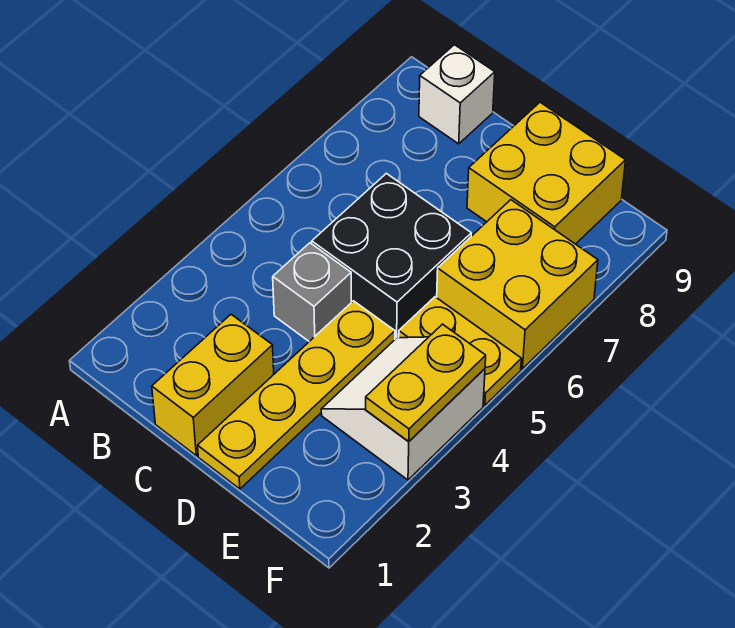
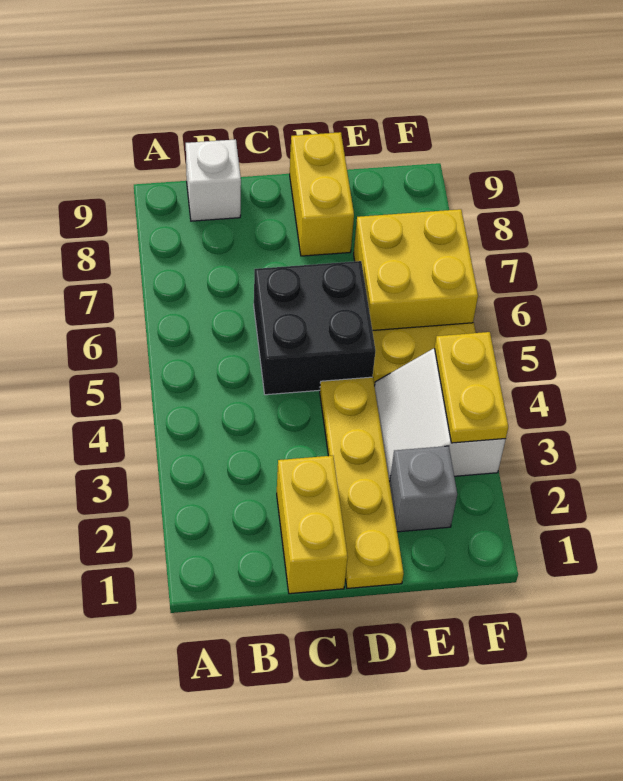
grey 1x1 brick [273,243,351,341] -> grey 1x1 brick moved to [389,446,457,532]
yellow 2x2 brick [467,102,626,244] -> yellow 1x2 brick [290,132,354,256]

